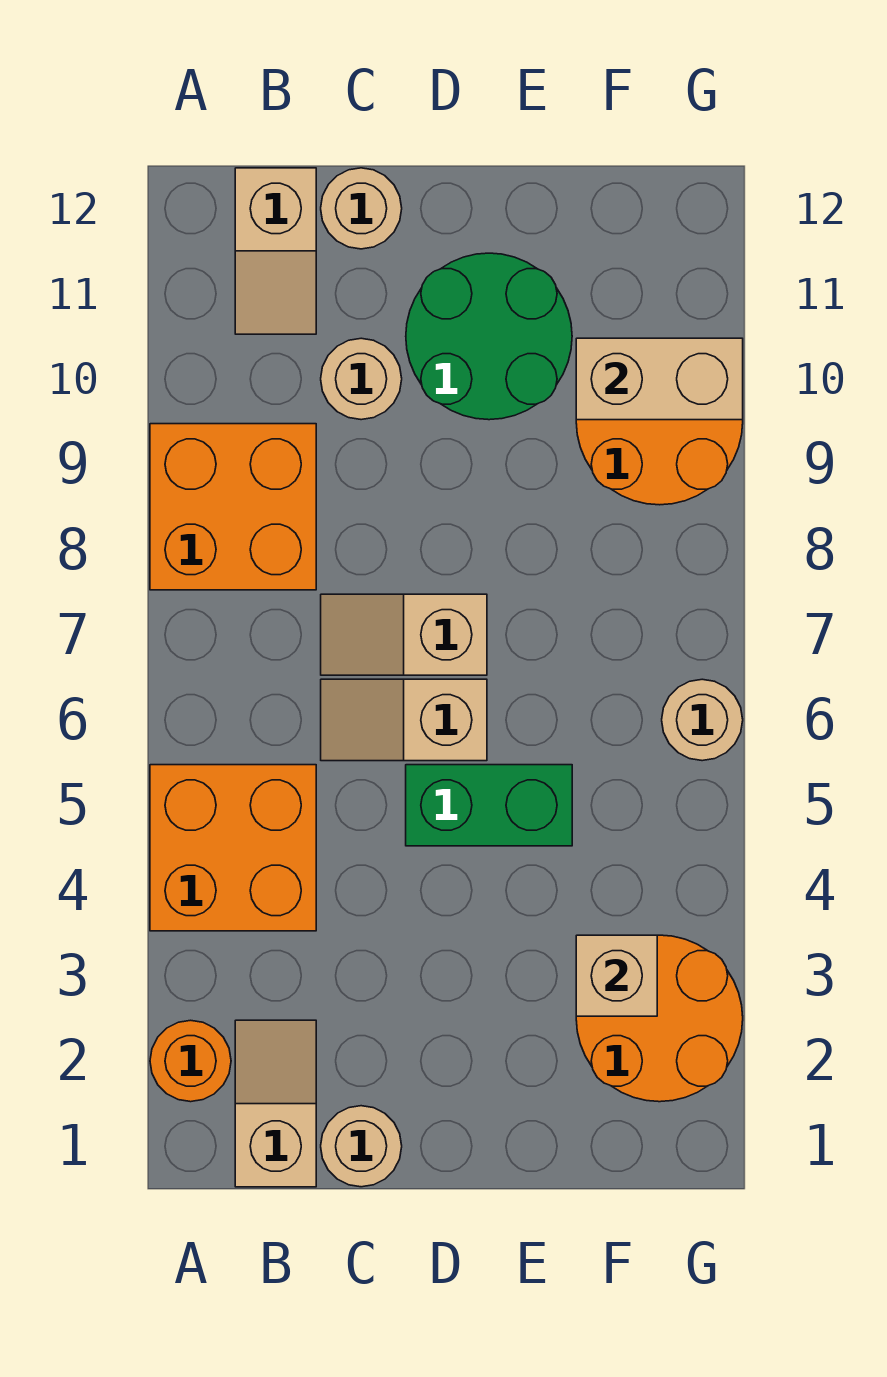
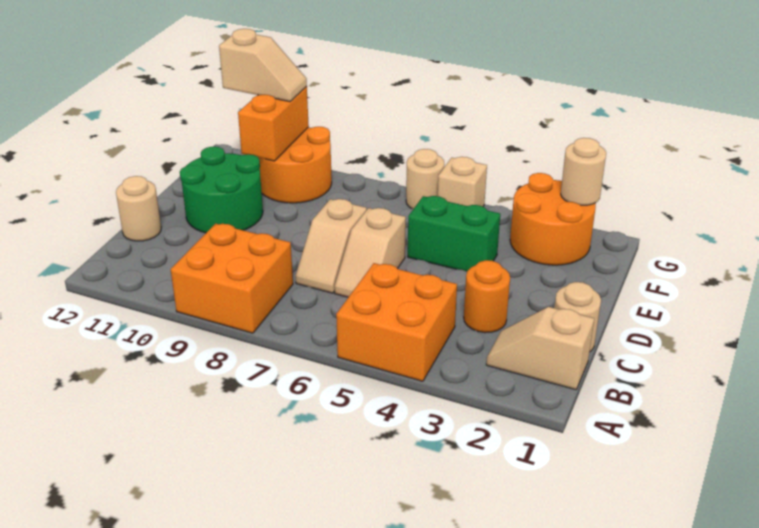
orange 1x1 round brick [150,1020,231,1102] -> orange 1x1 round brick moved to [464,260,510,333]
tan 1x2 slope [235,168,316,334] -> tan 1x2 slope moved to [219,29,307,102]
tan 1x1 round brick [321,338,402,420] -> tan 1x1 round brick moved to [561,138,606,205]
green 1x2 brick [406,765,572,846] -> green 1x2 brick turned to [408,196,500,272]
tan 1x1 brick [576,935,657,1016] -> tan 1x1 brick moved to [438,157,487,207]
tan 1x2 brick [576,338,743,420] -> orange 1x2 brick [238,86,309,161]

